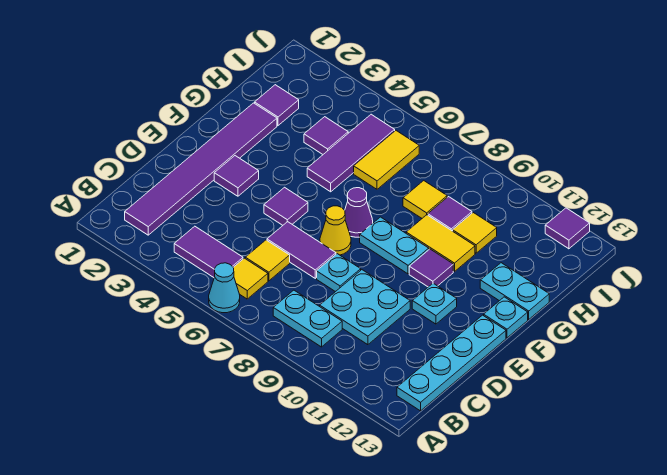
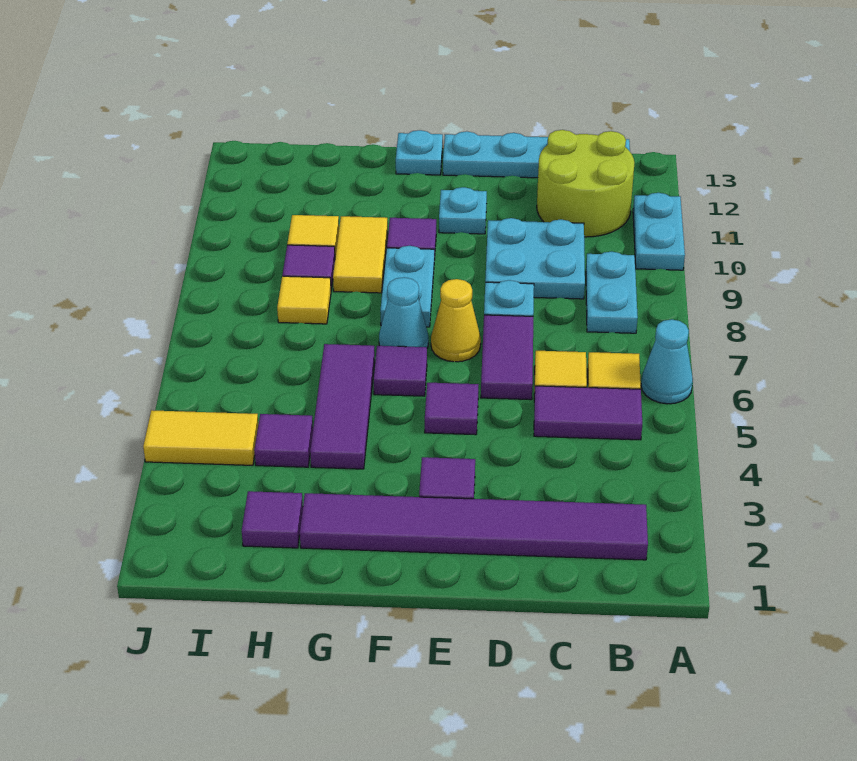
purple 1x2 tile [174,226,243,277] -> purple 1x2 tile turned to [534,386,642,440]
none -> lime 2x2 round brick [537,130,634,237]
purple 1x1 cone [345,188,373,237] -> cyan 1x1 cone [379,277,428,348]
purple 1x3 tile [307,114,395,192] -> purple 1x3 tile turned to [310,344,375,469]
cyan 1x2 plate [480,263,549,319] -> cyan 1x2 plate moved to [633,193,685,270]
yellow 1x2 tile [354,130,419,189] -> yellow 1x2 tile moved to [143,410,258,465]
purple 1x1 tile [545,208,590,249] -> purple 1x1 tile moved to [374,346,427,396]

